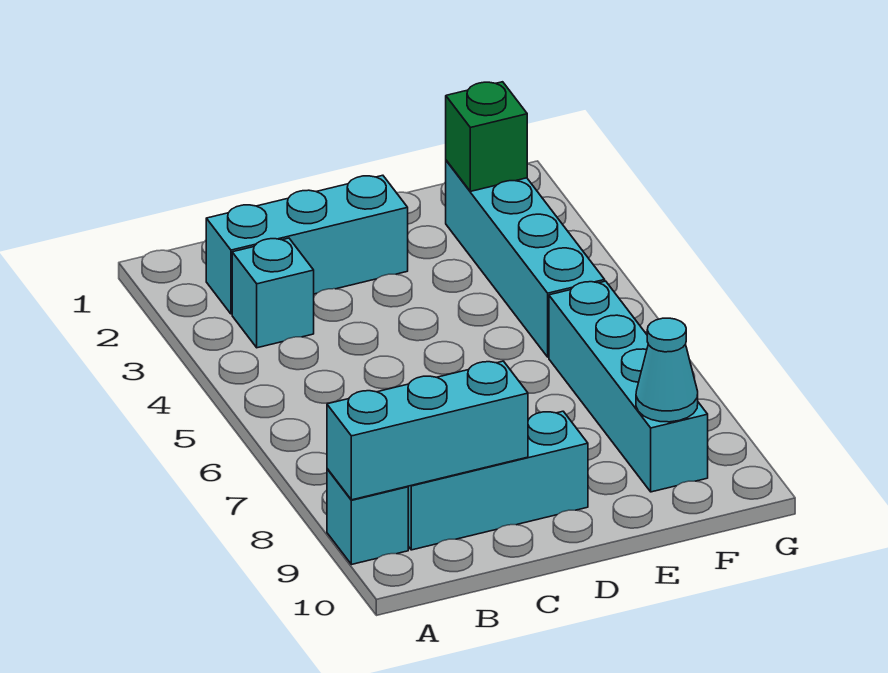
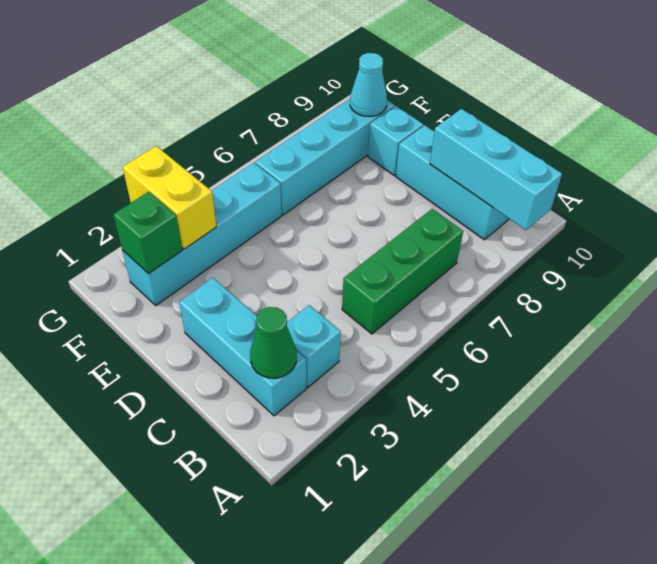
cyan 1x1 brick [327,469,408,565] -> cyan 1x1 brick moved to [368,106,423,176]
none -> green 1x1 cone [250,307,297,378]
none -> green 1x3 brick [342,209,463,334]
none -> yellow 1x2 brick [123,146,216,249]

